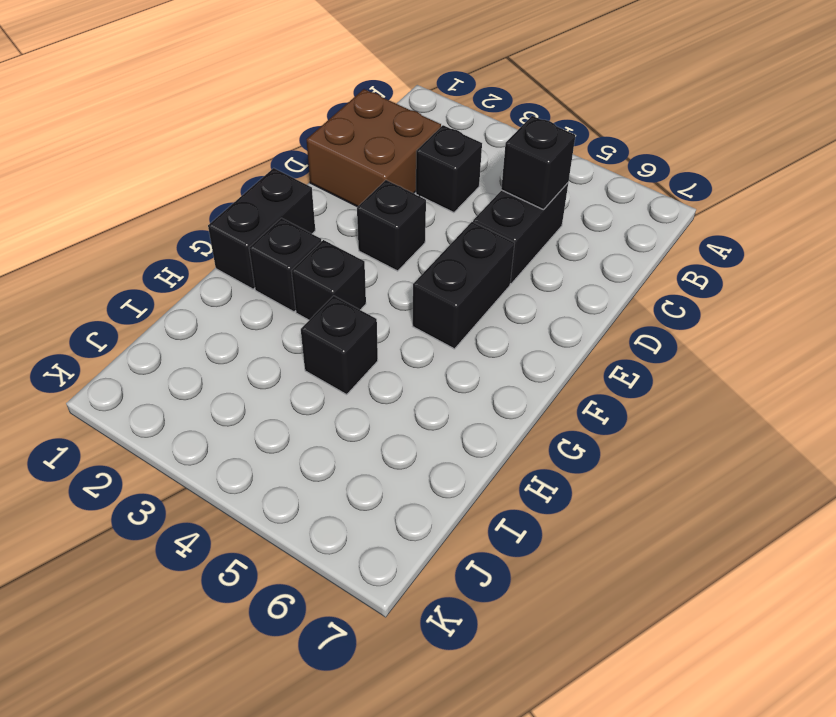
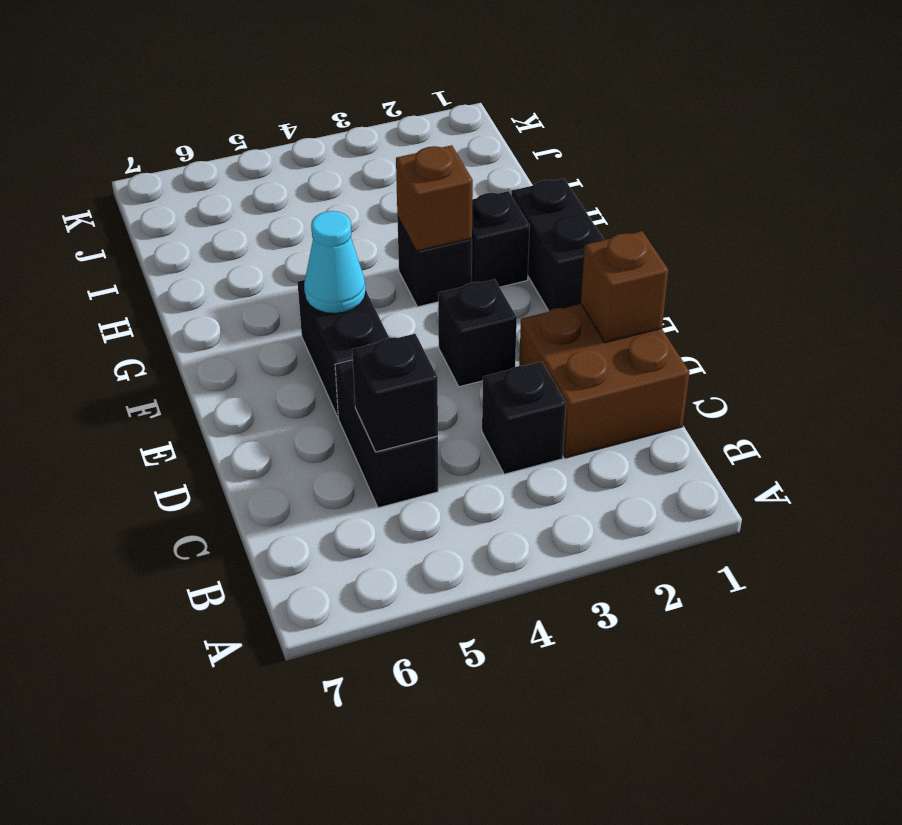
none -> brown 1x1 brick [581,231,668,343]
none -> cyan 1x1 cone [304,211,366,313]
none -> brown 1x1 brick [396,145,473,251]
black 1x1 brick [301,296,378,395] -> none

